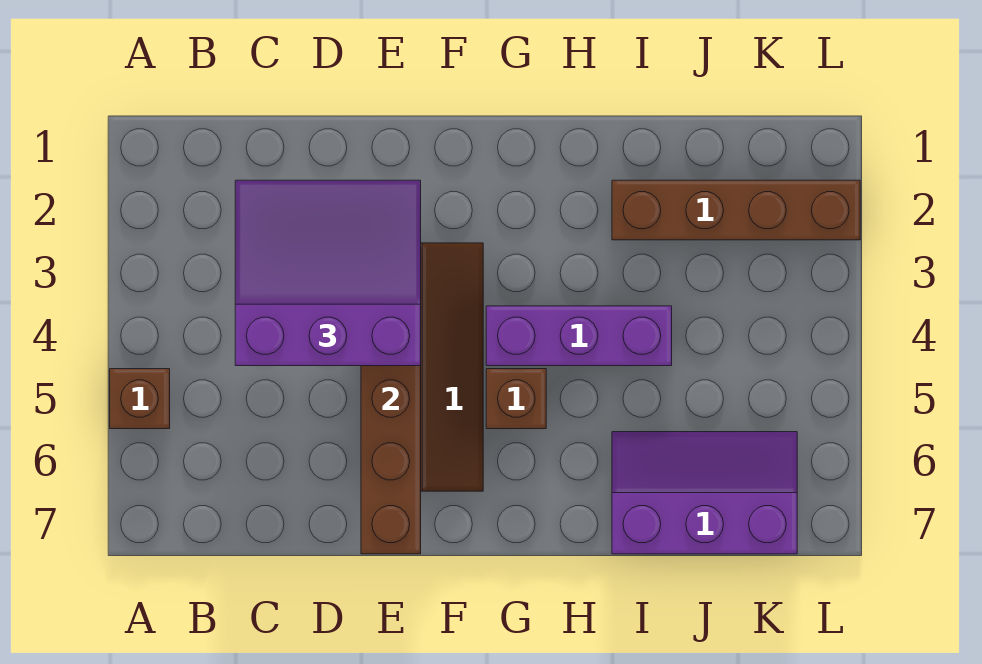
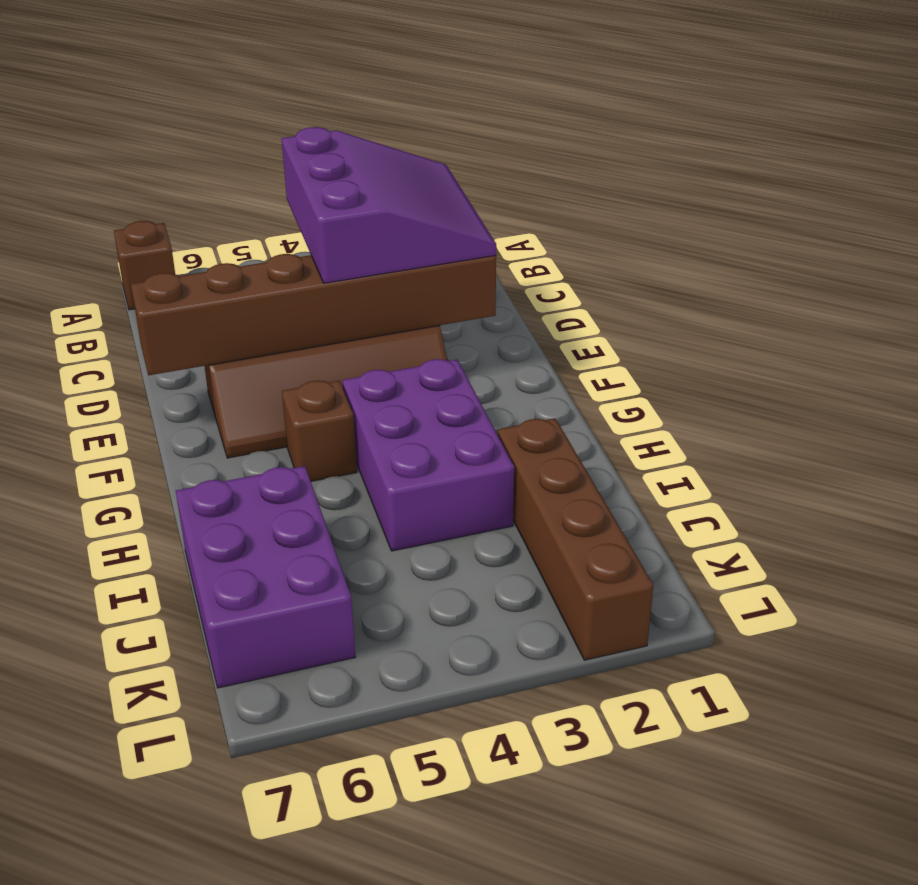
brown 1x1 brick [110,369,170,429] -> brown 1x1 brick moved to [114,221,175,310]
purple 1x3 brick [486,306,672,366] -> purple 2x3 brick [342,359,514,551]
purple 2x3 slope [612,432,797,554] -> purple 2x3 brick [176,466,355,688]

